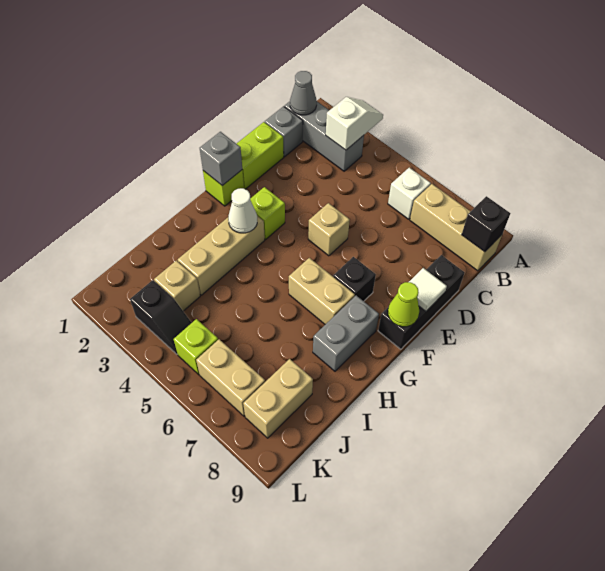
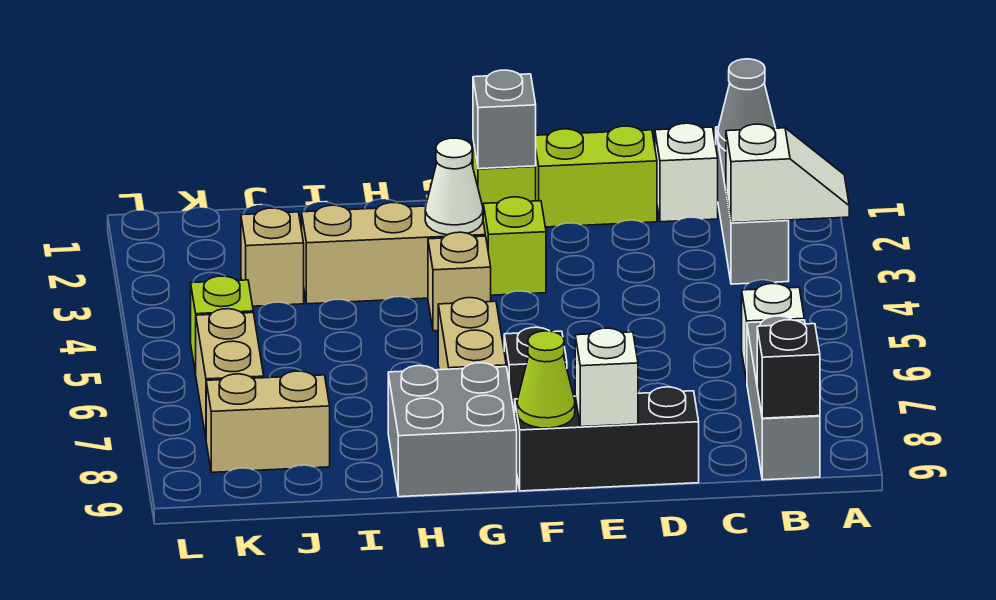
tan 1x3 brick [410,184,502,271] -> grey 1x3 brick [747,316,820,480]
grey 1x1 brick [265,106,303,157] -> white 1x1 brick [655,123,718,222]
tan 1x1 brick [308,203,350,256] -> tan 1x1 brick moved to [428,232,491,331]
white 1x1 tile [409,268,447,311] -> white 1x1 brick [575,328,638,427]
grey 1x2 brick [313,296,379,371] -> grey 2x2 brick [388,363,517,497]
black 1x2 slope [130,280,191,354] -> none

